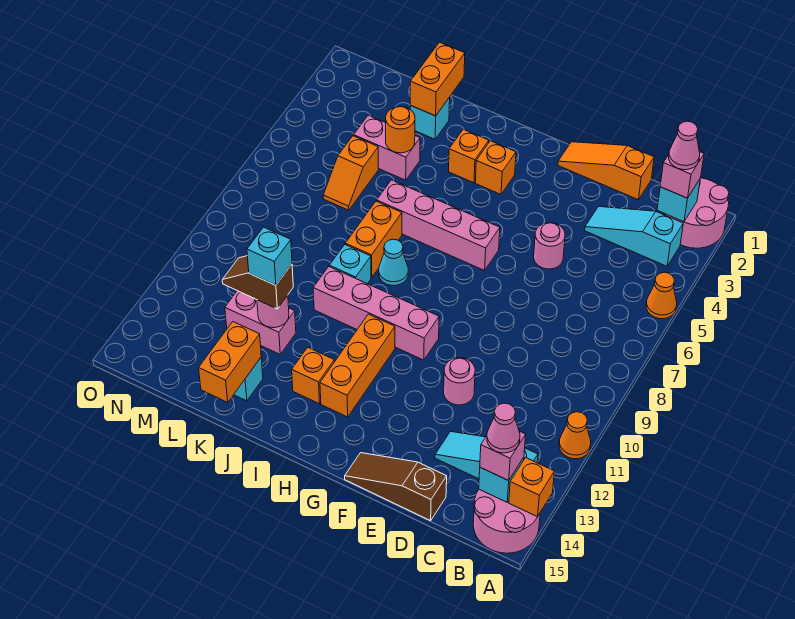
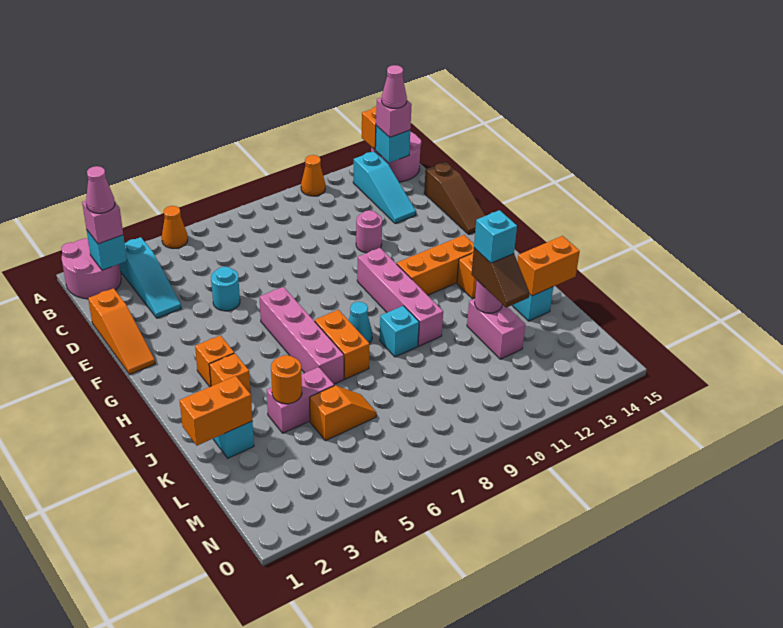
pink 1x1 round brick [534,223,565,269] -> cyan 1x1 round brick [211,267,240,311]
orange 1x2 brick [345,201,402,277] -> orange 1x2 brick turned to [315,310,370,379]
pink 1x2 brick [354,115,420,180] -> pink 1x2 brick turned to [267,367,334,433]

